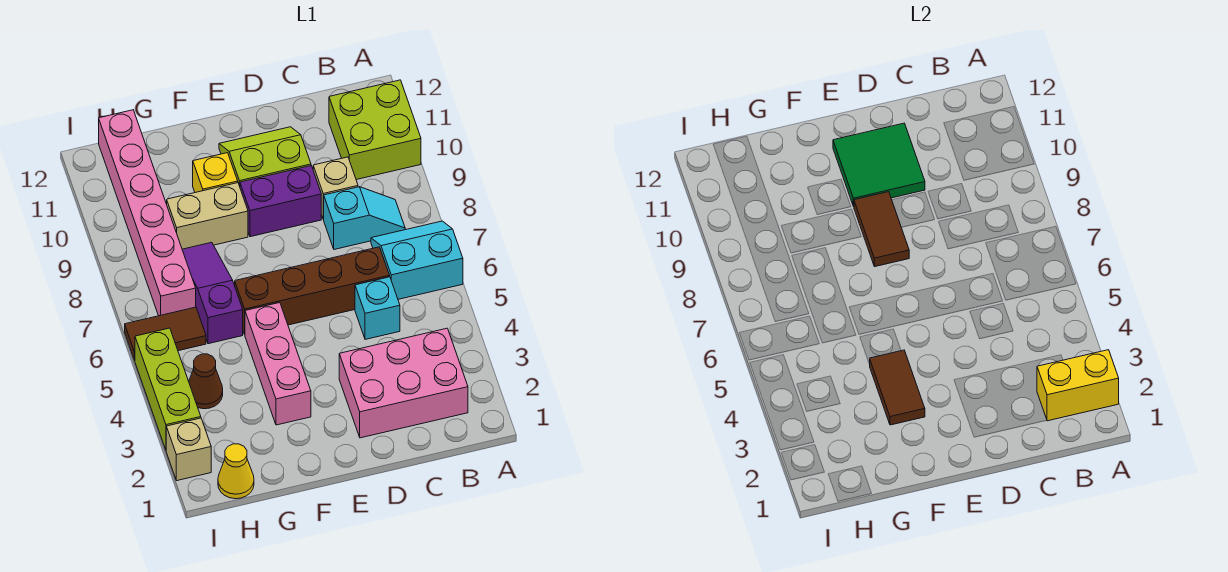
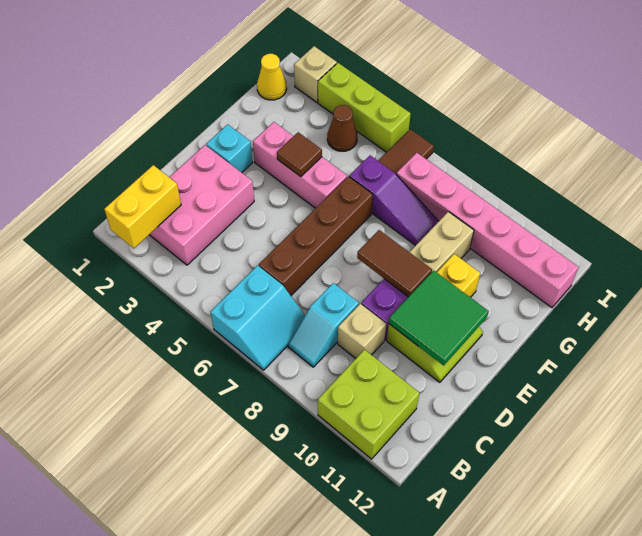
cyan 1x1 brick [355,277,400,339] -> cyan 1x1 brick moved to [206,124,253,172]
brown 1x2 tile [870,350,925,425] -> brown 1x1 tile [277,132,322,177]

